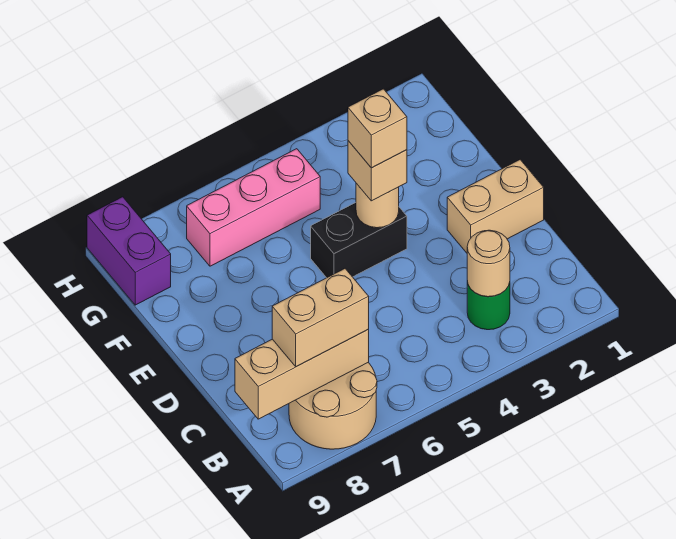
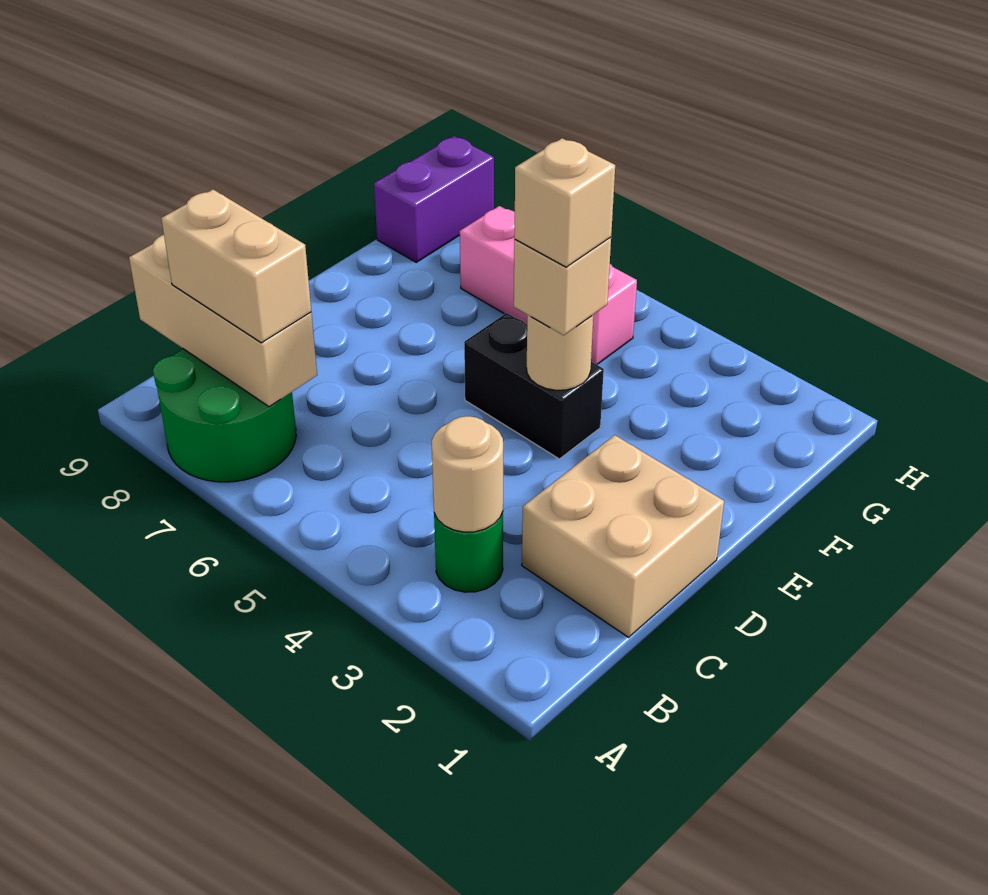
tan 2x2 round brick [289,362,377,449] -> green 2x2 round brick [153,348,296,482]
tan 1x2 brick [447,160,544,253] -> tan 2x2 brick [522,435,724,637]

